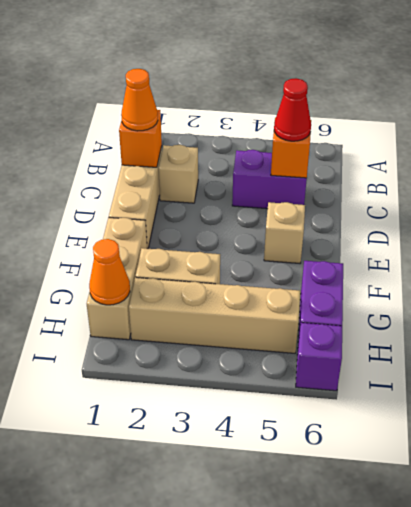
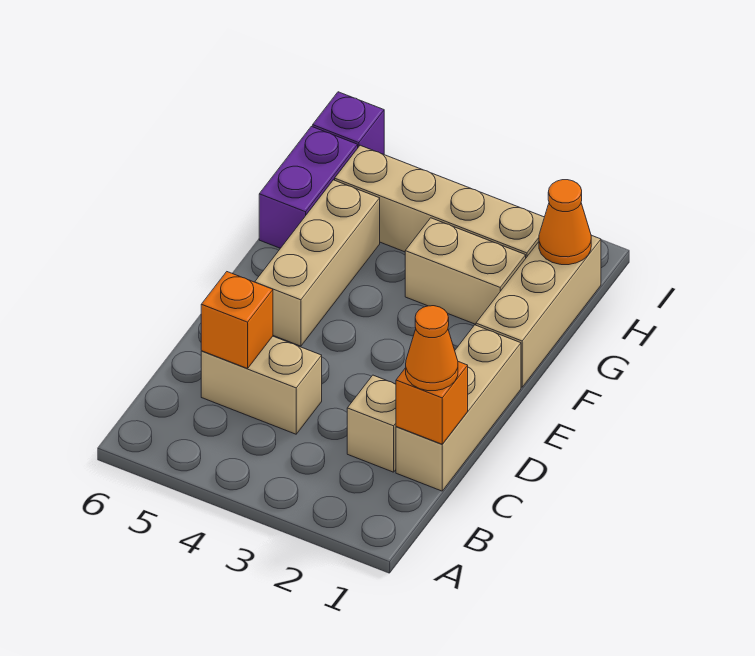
purple 1x2 brick [232,150,307,209] -> tan 1x2 brick [201,336,322,434]
red 1x1 cone [274,78,311,141] -> none
tan 1x1 brick [264,202,305,263] -> tan 1x3 brick [255,180,380,346]

